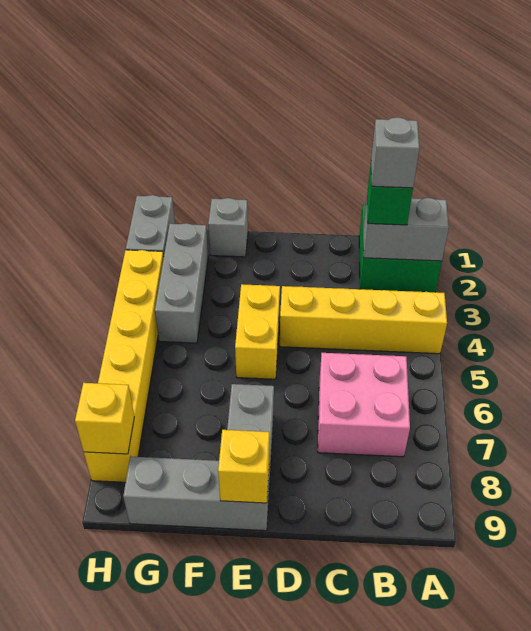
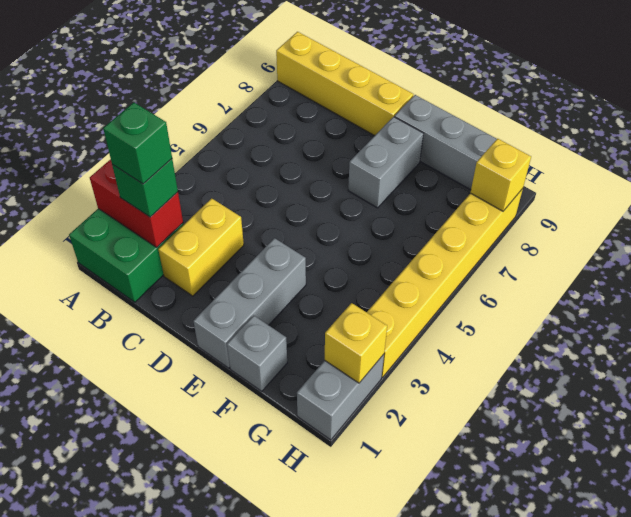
grey 1x2 brick [363,198,449,261] -> red 1x2 brick [90,159,183,247]
yellow 1x4 brick [280,286,447,354] -> yellow 1x4 brick moved to [276,32,413,136]
grey 1x1 brick [371,117,419,188] -> green 1x1 brick [103,102,172,184]
pink 2x2 brick [318,353,410,457] -> none
yellow 1x2 brick [235,284,280,379] -> yellow 1x2 brick moved to [158,198,244,296]
yellow 1x1 brick [218,430,269,503] -> yellow 1x1 brick moved to [325,303,387,383]
grey 1x3 brick [155,223,208,343] -> grey 1x3 brick moved to [194,238,306,368]

